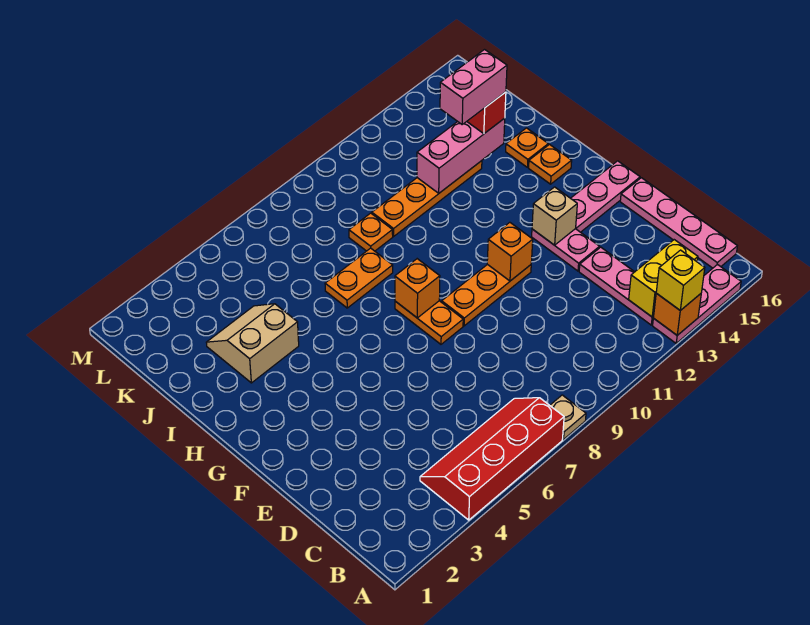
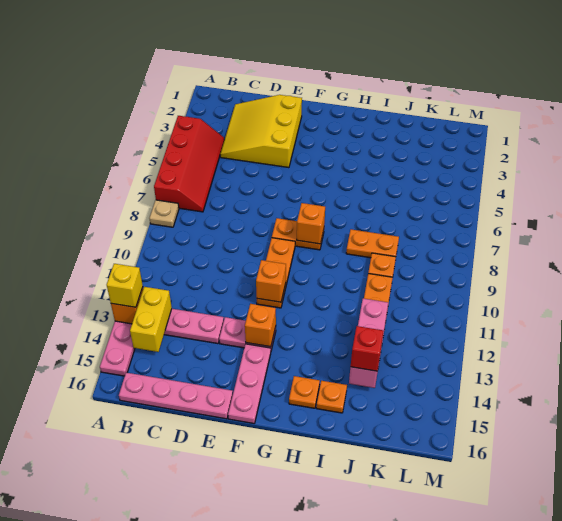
none -> yellow 3x3 slope [220,95,302,168]
tan 1x1 brick [532,187,577,245] -> orange 1x1 brick [245,304,276,347]
tan 2x2 slope [206,304,299,383] -> none
orange 1x2 plate [325,248,393,308] -> orange 1x2 plate turned to [346,229,399,258]
pink 1x2 brick [440,50,507,124] -> none

